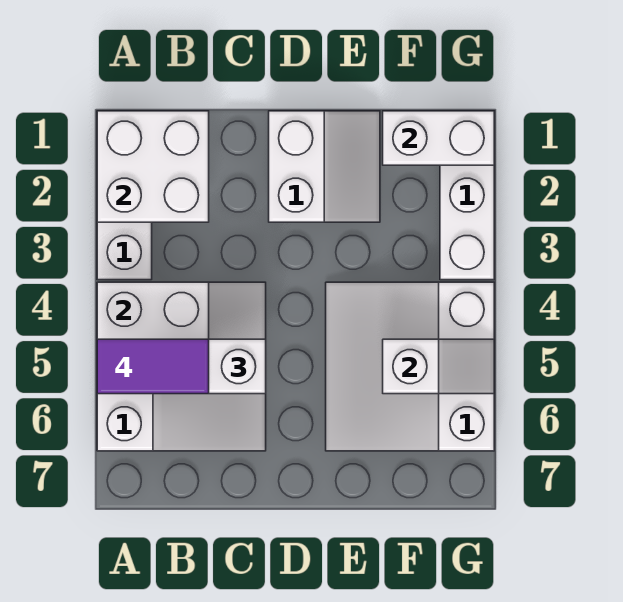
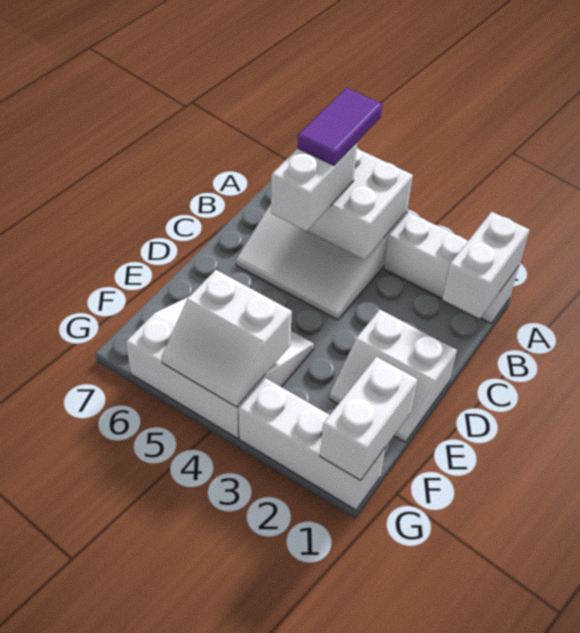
white 2x2 brick [97,111,209,222] -> white 1x2 brick [442,212,530,318]
white 1x2 slope [383,339,494,394] -> white 2x2 slope [162,270,292,407]

